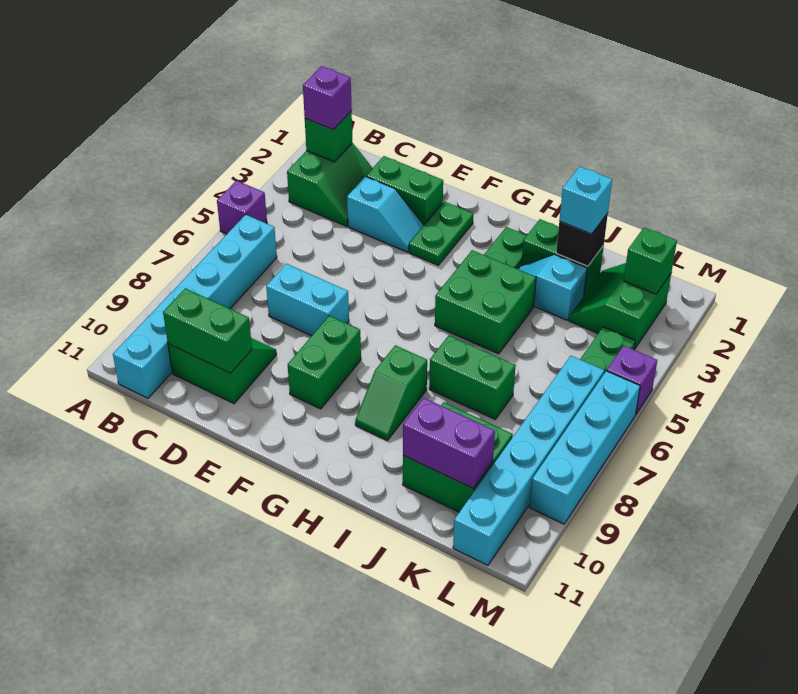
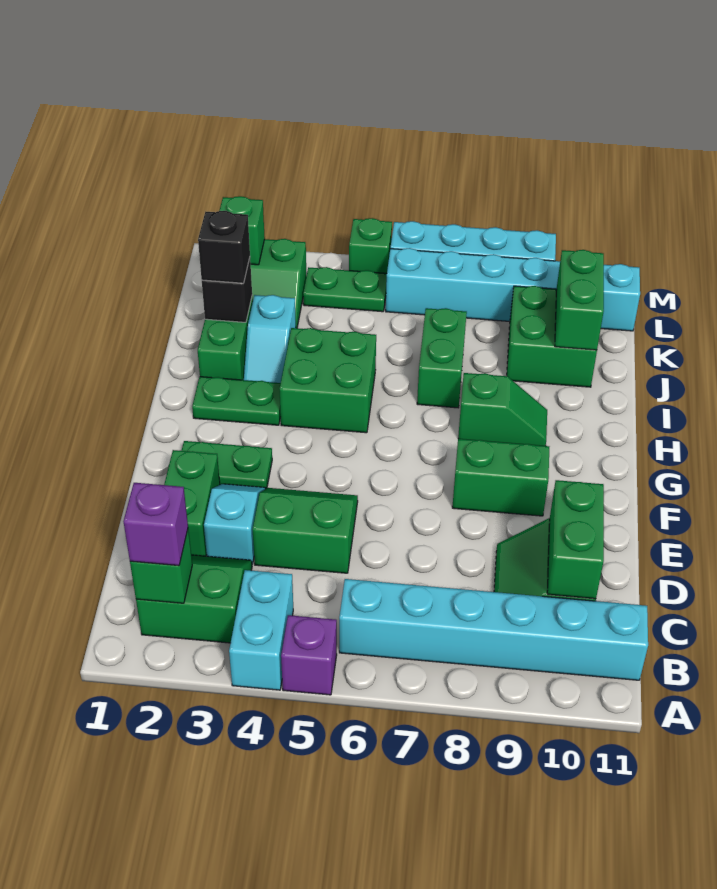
none -> green 2x2 slope [252,488,358,573]
cyan 1x2 brick [266,264,349,336] -> cyan 1x2 brick moved to [229,570,293,690]
cyan 1x1 brick [559,167,612,234] -> black 1x1 brick [198,211,250,283]
purple 1x2 brick [403,398,495,489] -> green 1x2 brick [555,250,604,350]
purple 1x1 brick [607,346,657,414] -> green 1x1 brick [349,218,392,273]

